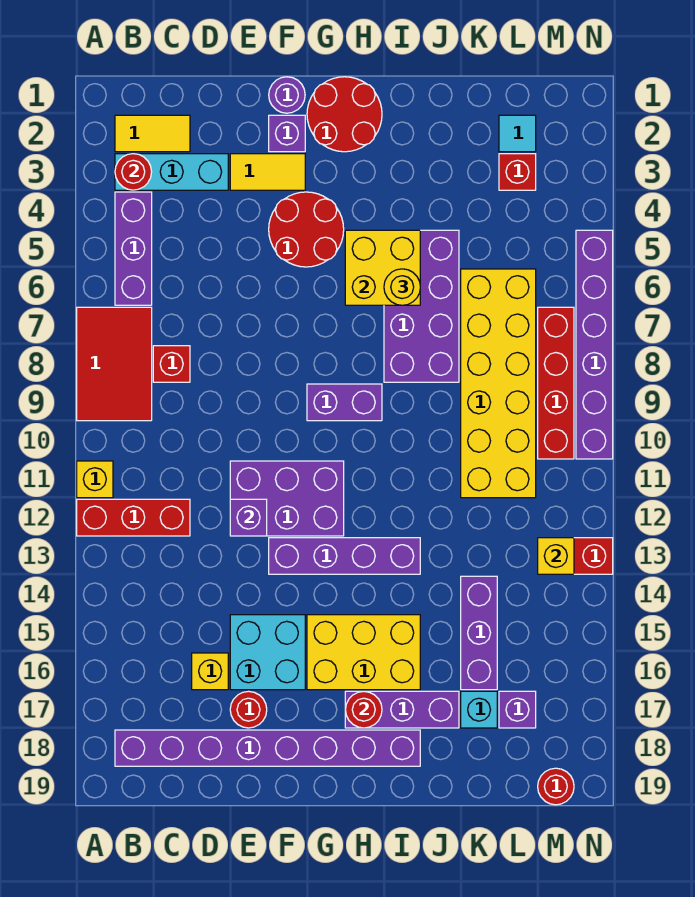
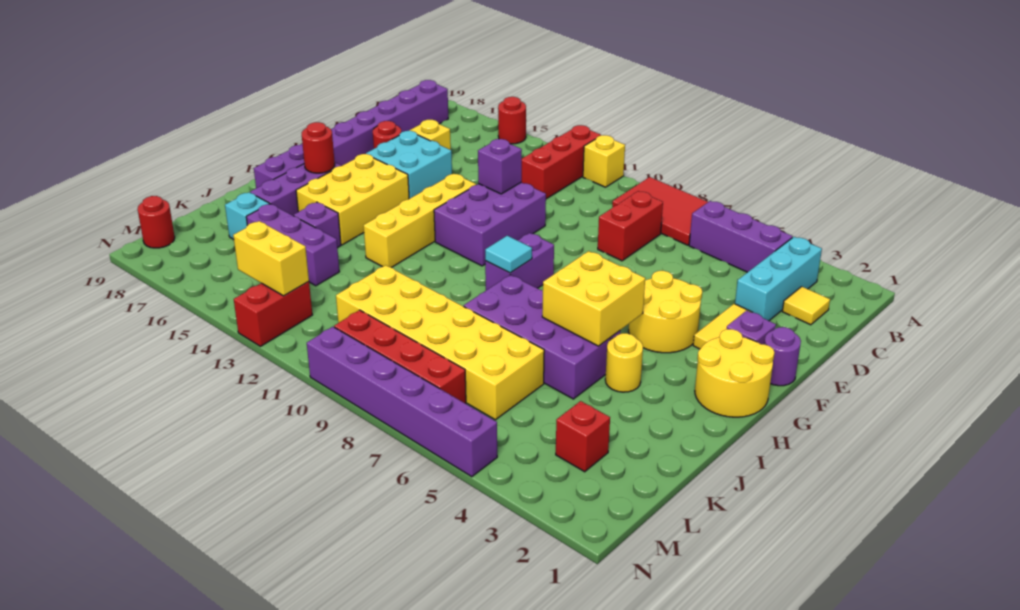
yellow 1x2 tile [115,115,190,152] -> yellow 1x1 tile [782,287,830,325]
red 1x1 round brick [115,154,152,190] -> red 1x1 round brick moved to [498,97,526,144]
red 1x1 brick [153,346,190,382] -> red 1x2 brick [598,191,663,261]
red 2x2 round brick [269,192,344,267] -> yellow 2x2 round brick [629,271,702,353]
purple 1x4 brick [269,538,420,574] -> yellow 1x4 brick [364,174,476,268]
red 2x2 round brick [307,77,382,152] -> yellow 2x2 round brick [695,329,775,417]
yellow 1x1 round brick [384,269,420,305] -> yellow 1x1 round brick moved to [605,333,643,392]
cyan 1x1 tile [499,115,536,152] -> cyan 1x1 tile moved to [485,236,532,273]
purple 1x1 brick [499,691,536,728] -> purple 1x1 brick moved to [294,202,341,248]
yellow 1x1 brick [538,538,574,574] -> yellow 1x2 brick [233,221,309,296]

